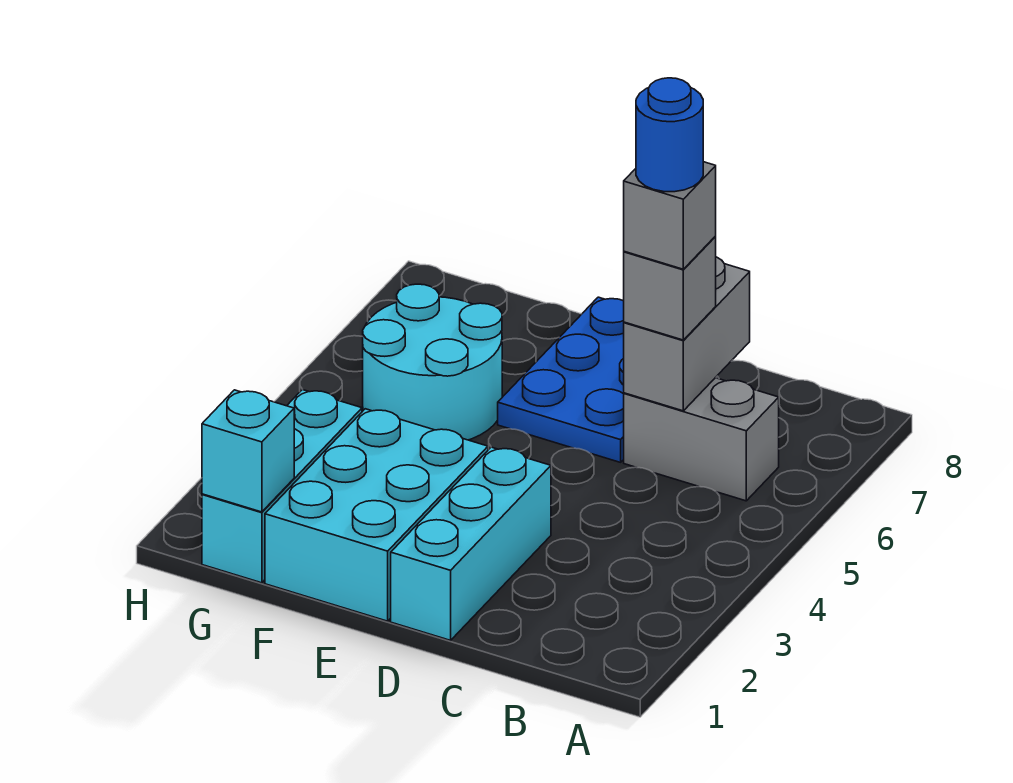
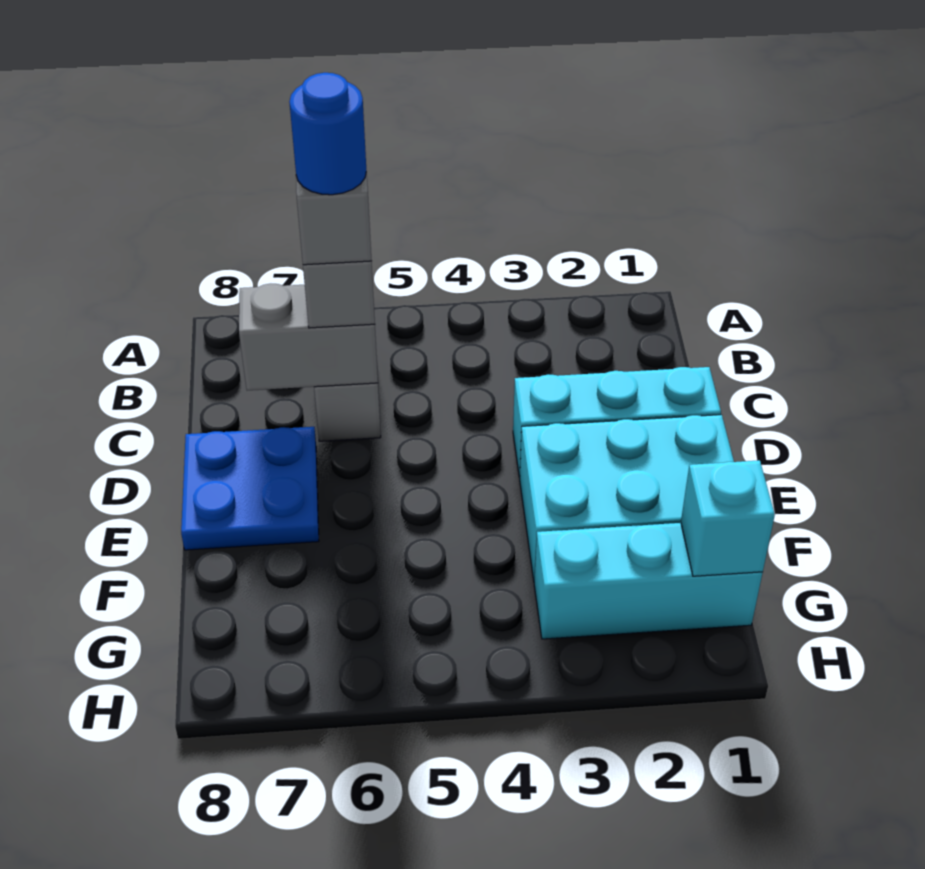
blue 2x3 plate [498,297,624,462] -> blue 2x2 plate [181,427,319,550]
cyan 2x2 round brick [363,284,502,440] -> none

